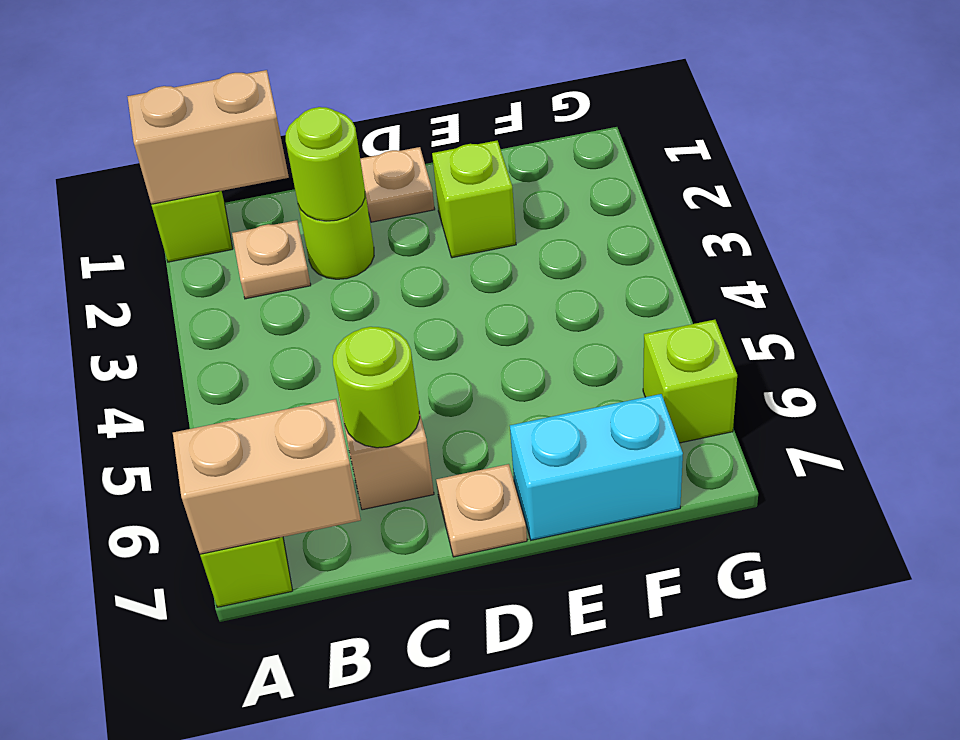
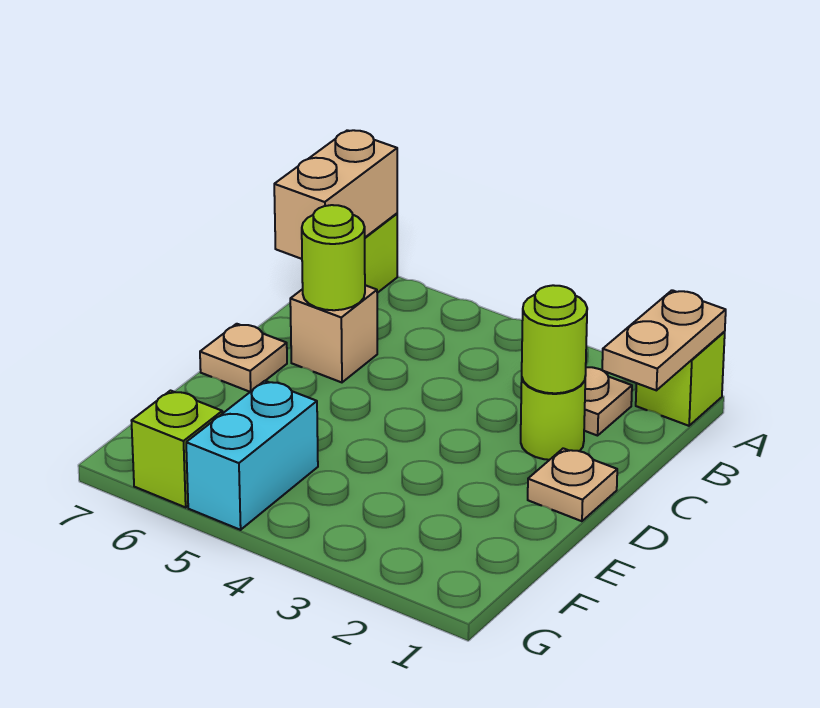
tan 1x2 brick [127,70,289,204] -> tan 1x2 plate [602,290,726,390]
lime 1x1 brick [432,141,516,258] -> none
cyan 1x2 brick [510,394,683,540] -> cyan 1x2 brick moved to [186,381,318,530]

